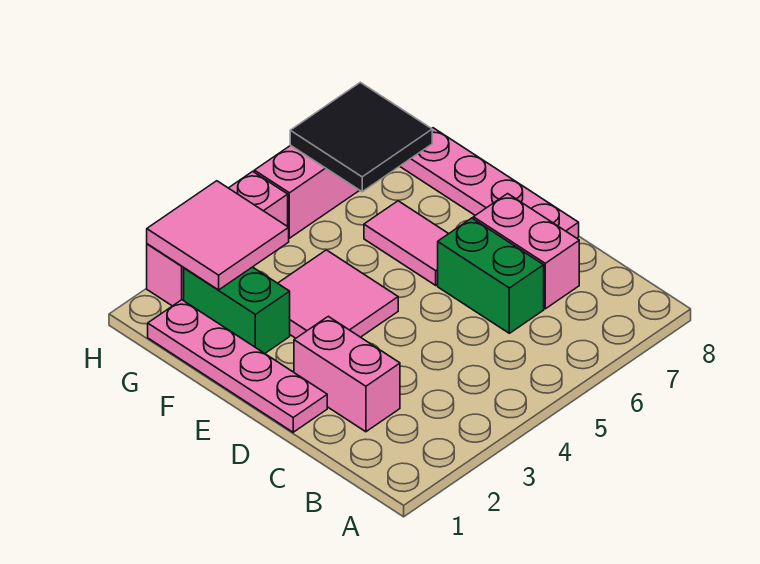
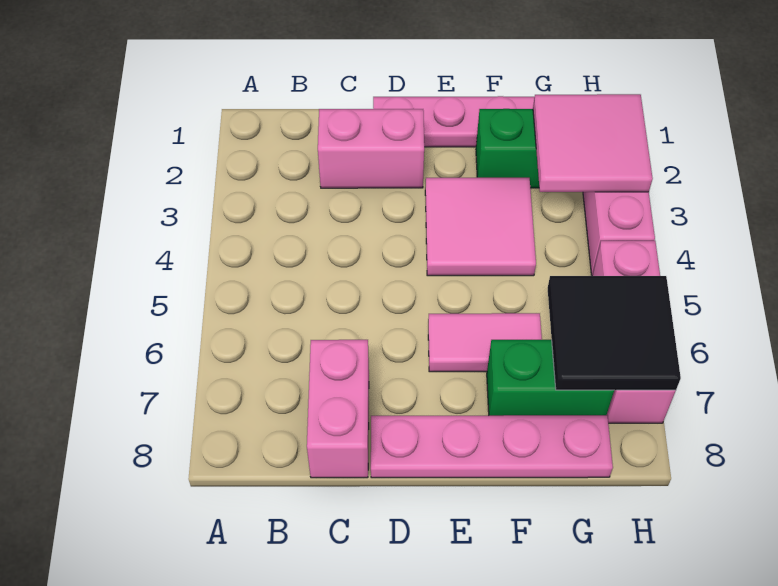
green 1x2 brick [438,218,544,333] -> green 1x2 brick moved to [487,340,614,416]
pink 1x2 brick [473,194,579,309] -> pink 1x2 brick turned to [307,340,369,478]

